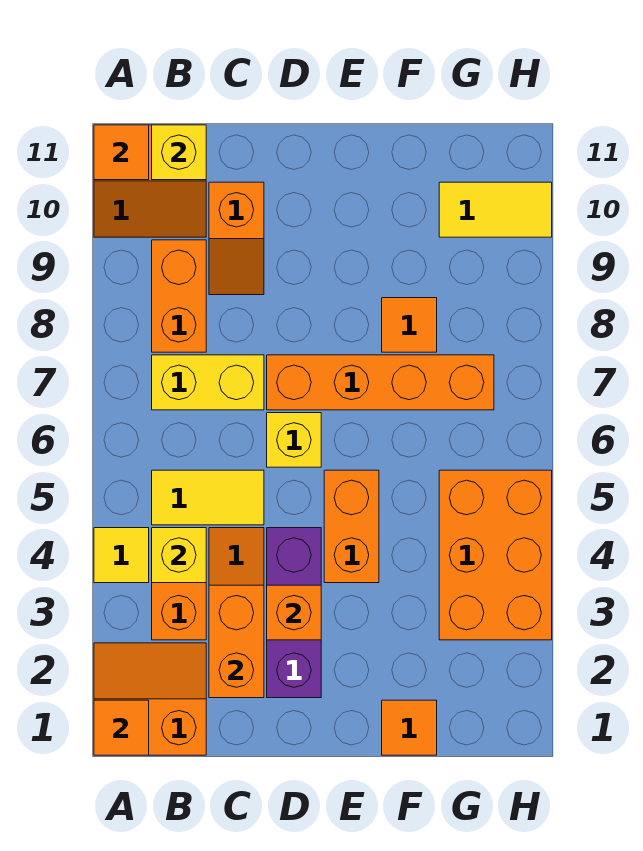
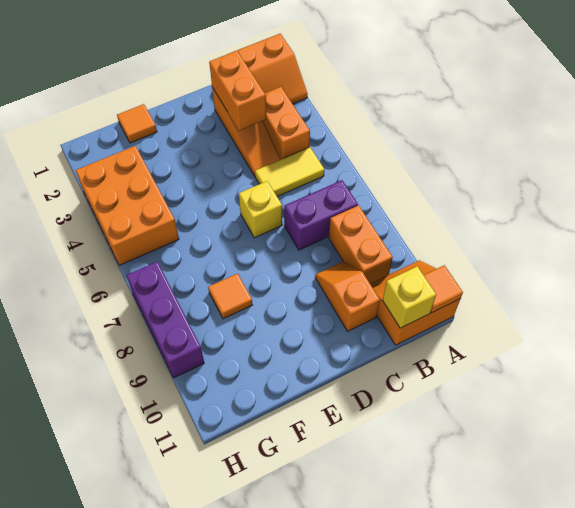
orange 1x1 tile [94,700,149,755] -> none
yellow 1x1 tile [94,528,149,583] -> none
yellow 1x1 brick [152,528,206,583] -> none
yellow 1x2 brick [152,355,264,410] -> purple 1x2 brick [284,180,358,250]
purple 1x3 brick [267,528,321,698] -> purple 1x3 brick moved to [126,262,204,378]
orange 1x1 brick [267,585,321,640] -> none
orange 1x4 brick [267,355,494,410] -> none
orange 1x2 brick [324,470,379,583] -> none
yellow 1x2 tile [439,182,552,237] -> none

